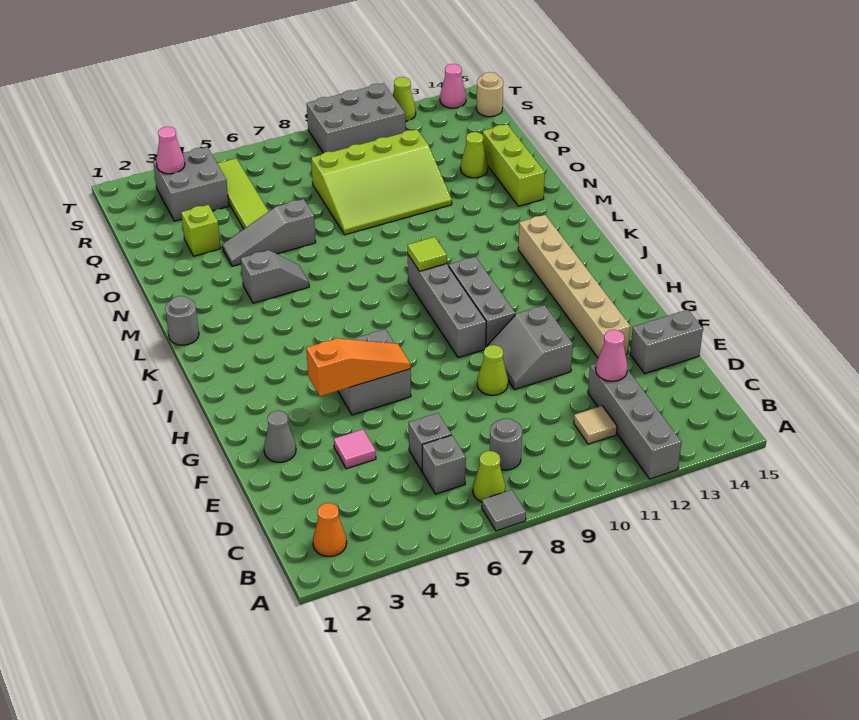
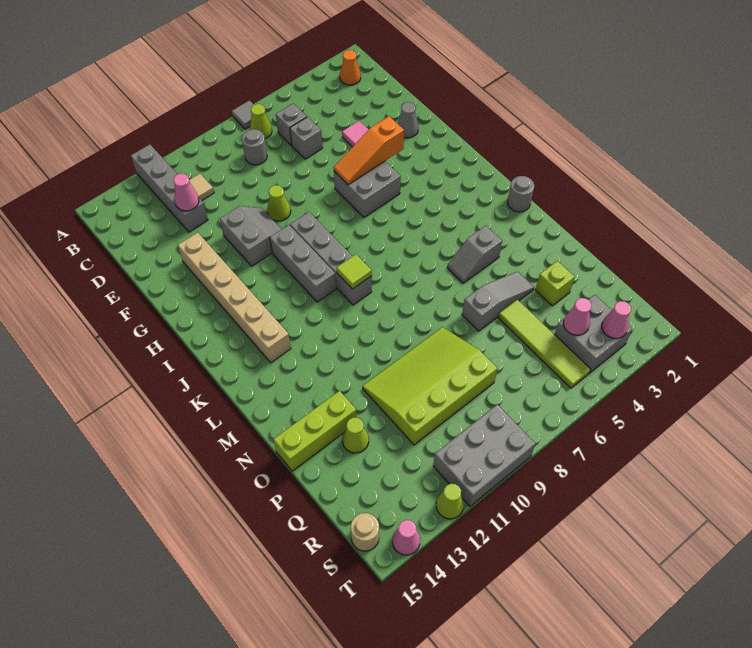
grey 1x2 brick [630,310,703,373] -> none
lime 1x3 brick [483,124,545,206] -> lime 1x3 brick turned to [274,391,357,471]
none -> pink 1x1 cone [564,298,591,335]

